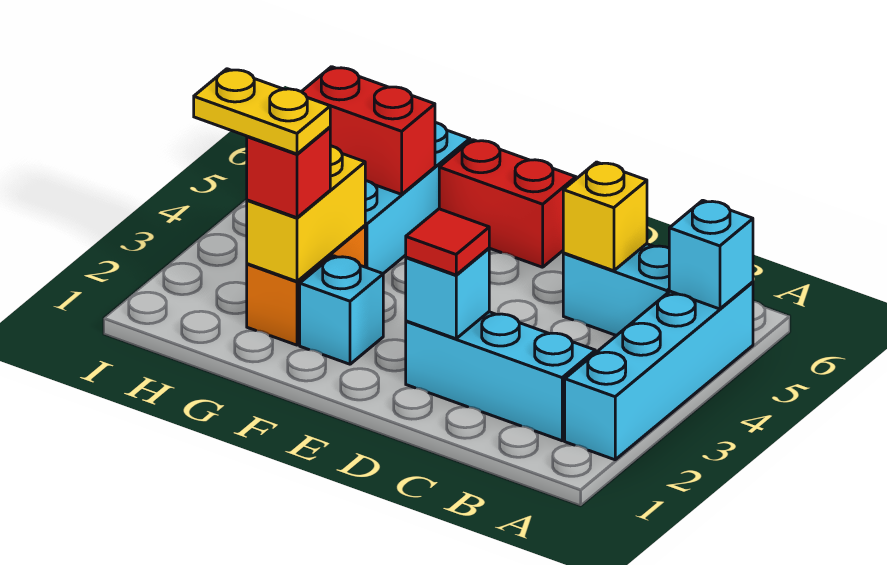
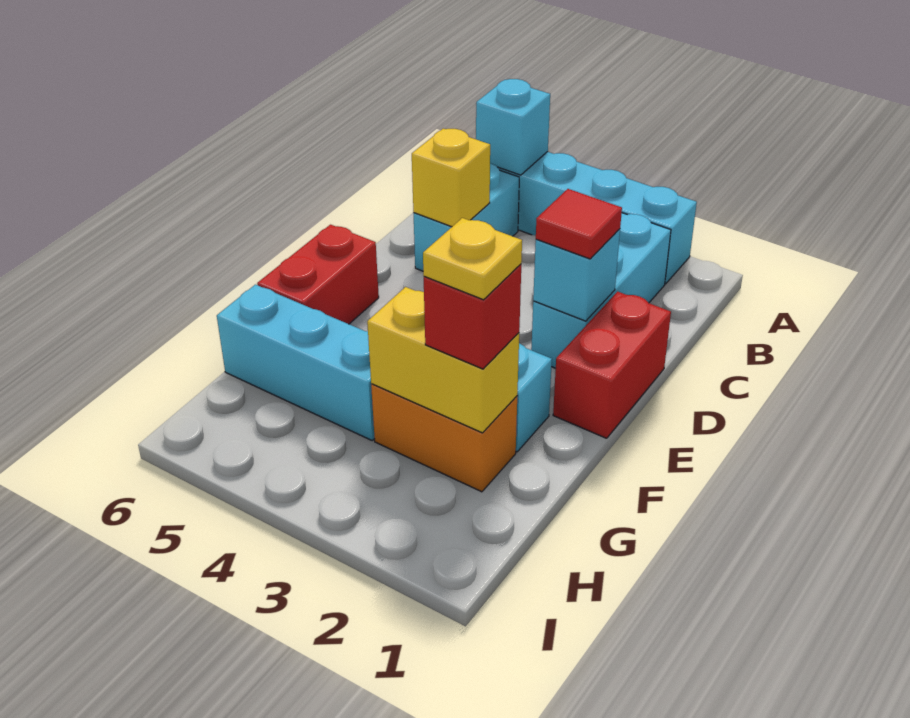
yellow 1x2 plate [194,69,330,154] -> yellow 1x1 plate [423,218,522,300]
red 1x2 brick [302,67,435,194] -> red 1x2 brick moved to [553,292,671,438]

